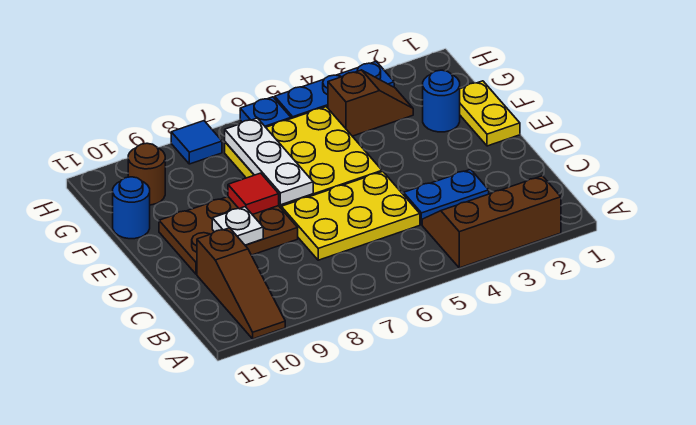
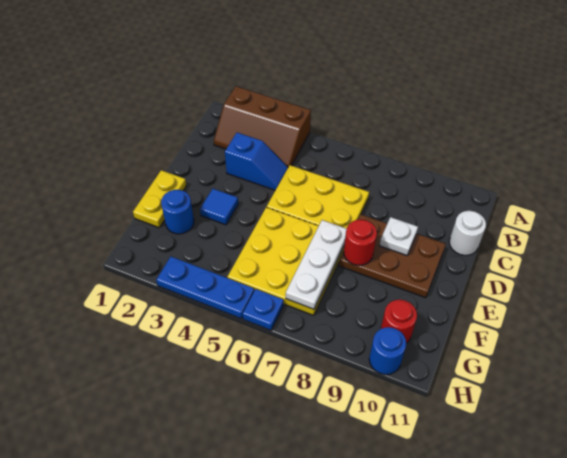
brown 1x3 slope [197,228,285,339] -> none
blue 1x2 plate [404,169,489,225] -> blue 1x2 slope [225,133,288,190]
none -> white 1x1 round brick [449,211,486,255]
red 1x1 tile [228,173,279,215] -> red 1x1 round brick [344,220,377,265]
blue 1x1 round brick [113,177,150,239] -> blue 1x1 round brick moved to [369,327,406,375]
brown 1x2 slope [328,70,413,136] -> none
brown 1x1 round brick [128,143,165,205] -> red 1x1 round brick [381,300,417,343]
blue 1x1 tile [171,121,222,164] -> blue 1x1 tile moved to [200,189,238,225]

